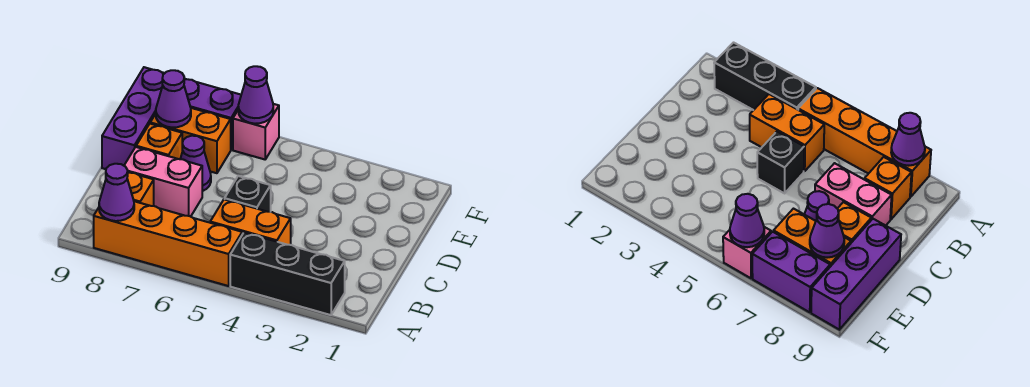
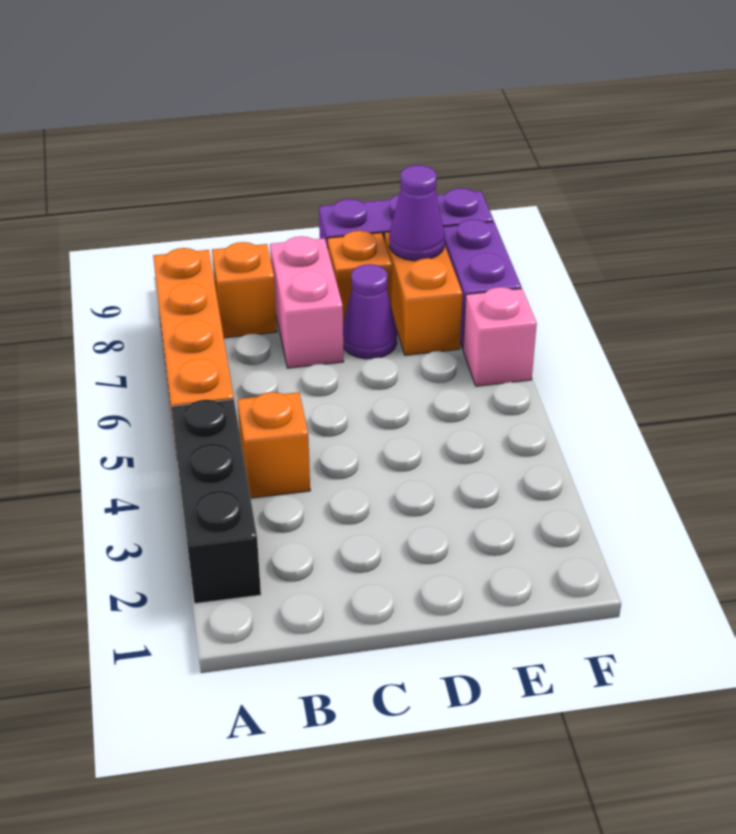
purple 1x1 cone [99,164,134,221] -> none
orange 1x2 brick [210,199,291,245] -> orange 1x1 brick [237,392,310,498]
black 1x1 brick [225,176,271,212] -> none
purple 1x1 cone [238,66,273,124] -> none

